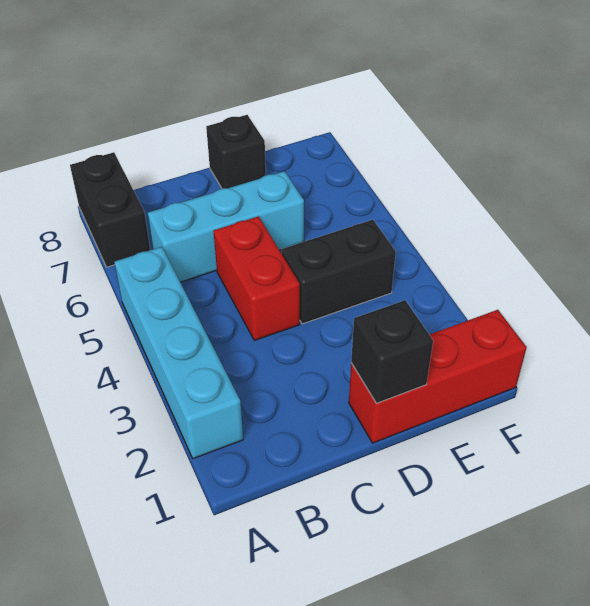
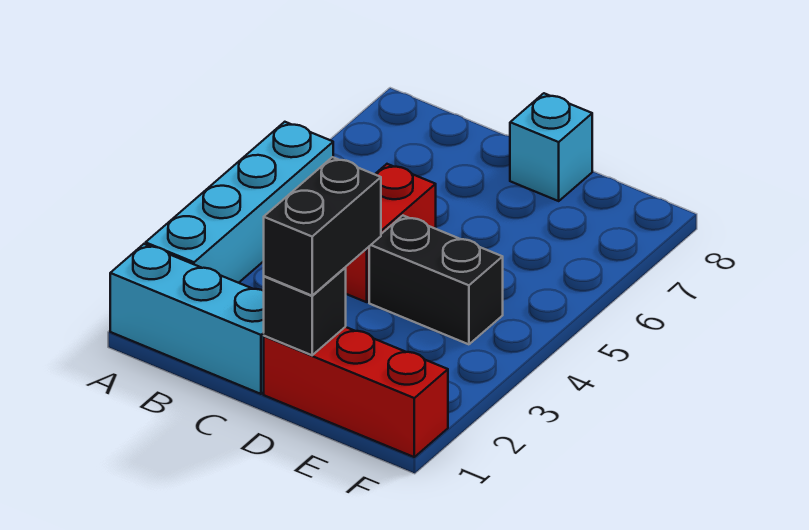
black 1x2 brick [70,152,150,267] -> black 1x2 brick moved to [264,157,381,296]
cyan 1x3 brick [148,171,304,282] -> cyan 1x3 brick moved to [110,244,264,394]
black 1x1 brick [206,115,266,188] -> cyan 1x1 brick [510,93,592,201]

